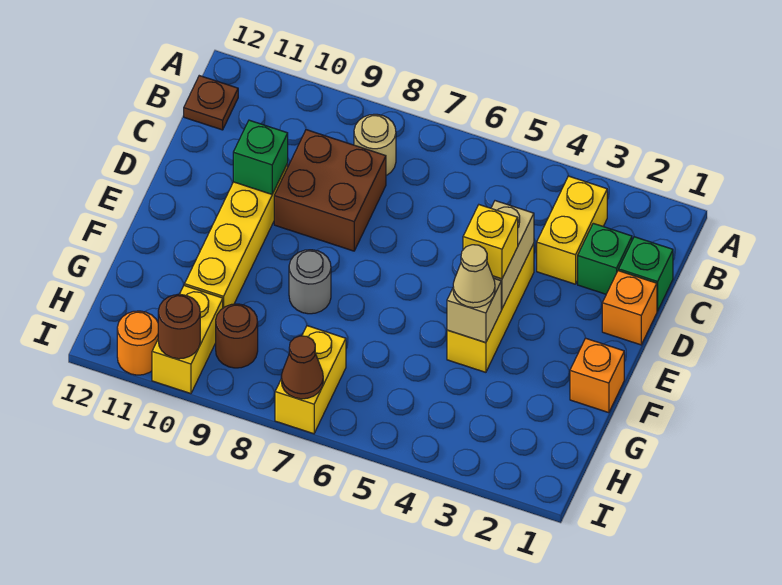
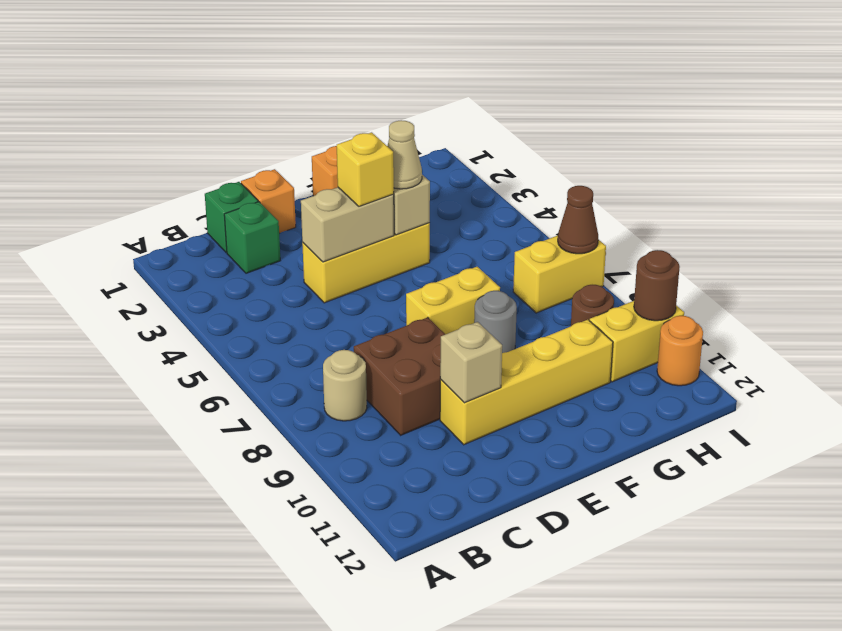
yellow 1x2 brick [537,176,607,284] -> yellow 1x2 brick moved to [406,267,500,334]
brown 1x1 plate [184,76,238,130] -> none
green 1x1 brick [233,120,288,194] -> tan 1x1 brick [440,322,502,403]

